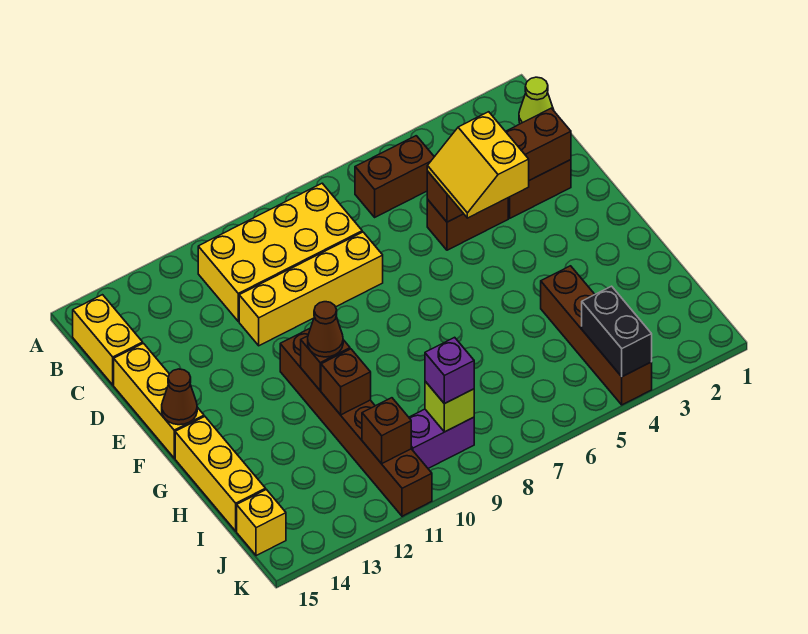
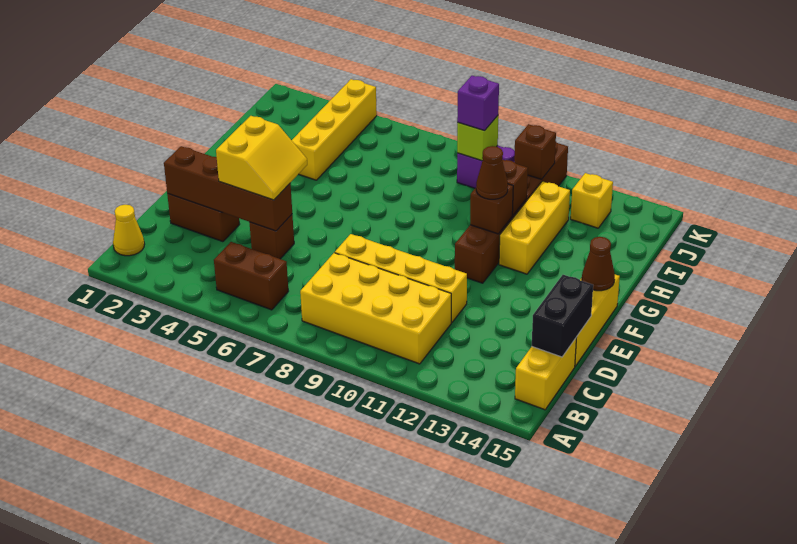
lime 1x1 cone [519,77,554,124] -> yellow 1x1 cone [113,205,145,256]
brown 1x2 brick [427,198,508,250] -> brown 1x1 brick [249,215,294,259]
yellow 1x3 brick [175,417,266,531] -> yellow 1x3 brick moved to [499,181,570,274]
brown 1x4 brick [541,266,652,405] -> yellow 1x4 brick [292,79,377,180]
black 1x2 brick [582,286,652,377] -> black 1x2 brick moved to [532,275,593,357]
yellow 1x1 brick [237,490,286,556] -> yellow 1x1 brick moved to [571,173,613,228]

